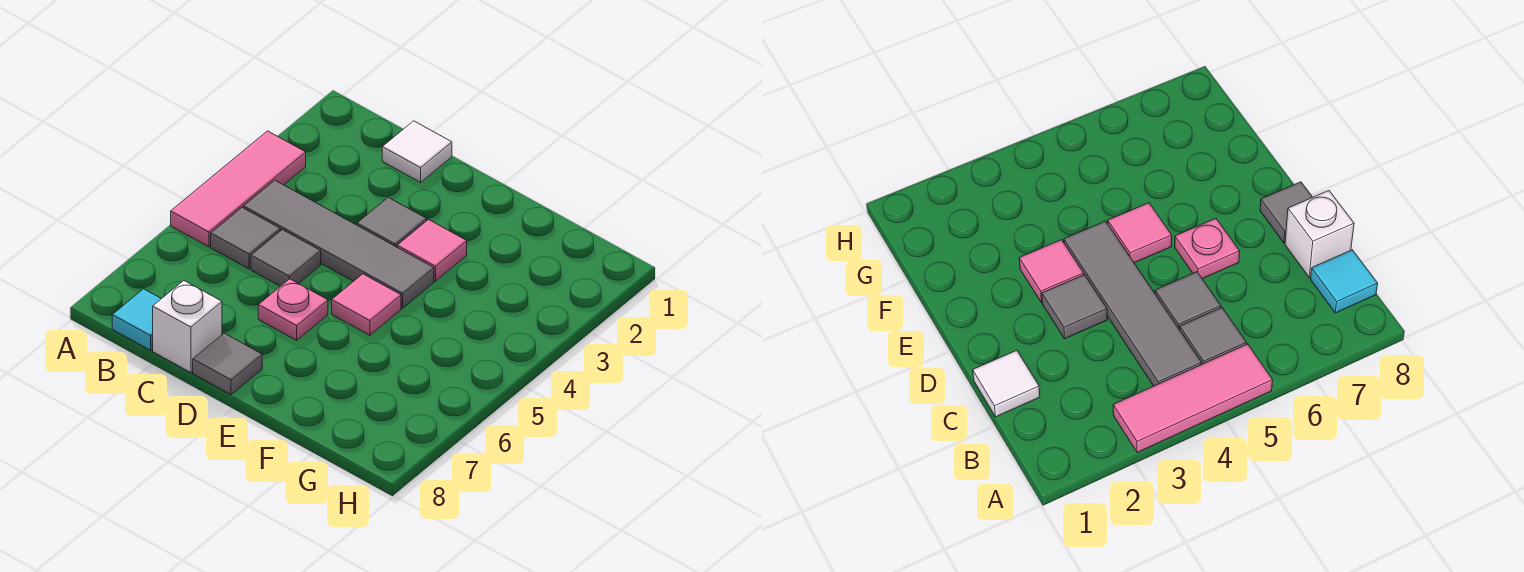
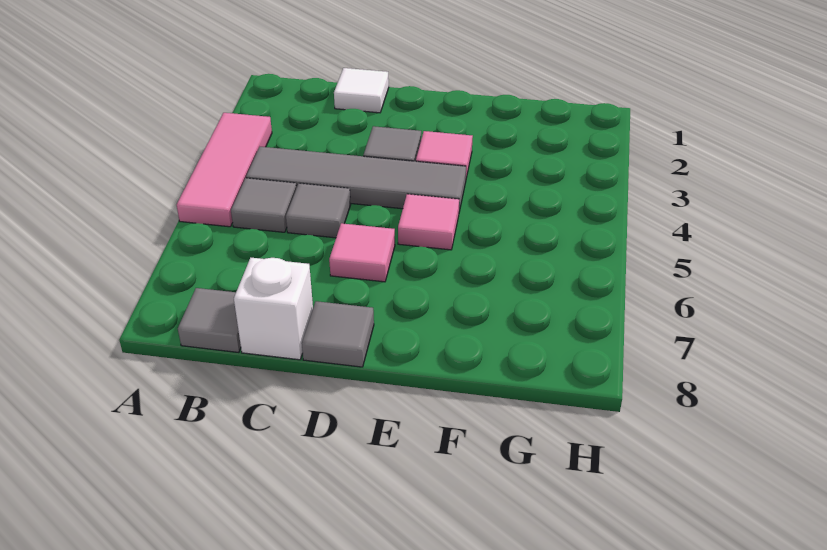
cyan 1x1 tile [112,289,161,350] -> grey 1x1 tile [178,288,241,352]
pink 1x1 plate [258,279,328,340] -> pink 1x1 tile [329,223,395,282]

